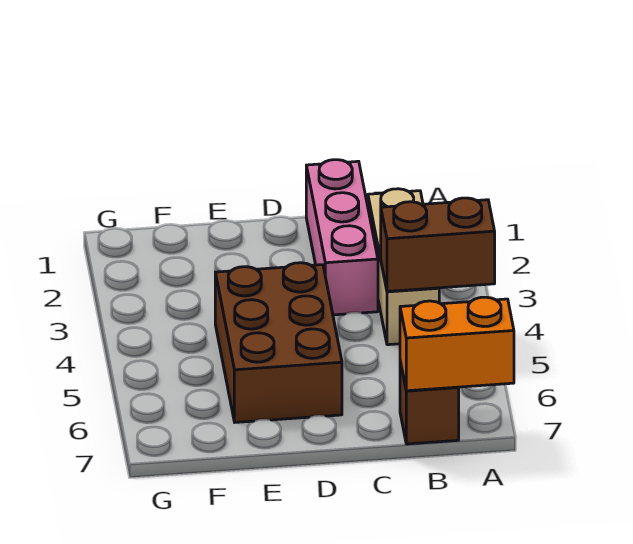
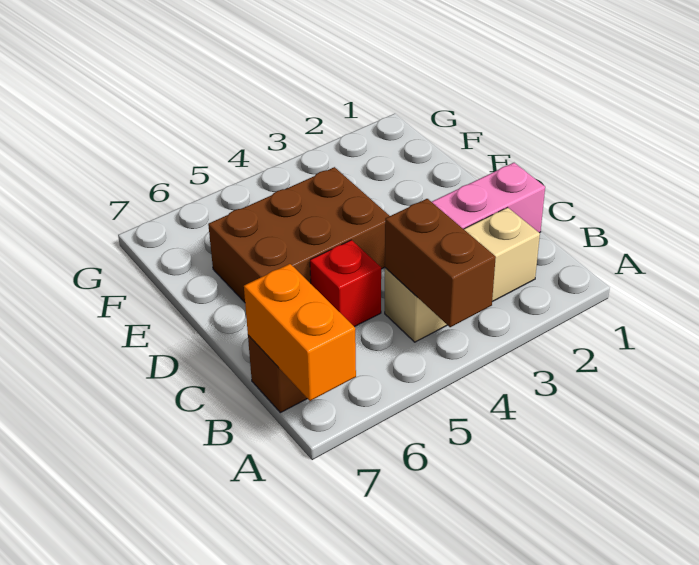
none -> red 1x1 brick [310,240,381,327]

